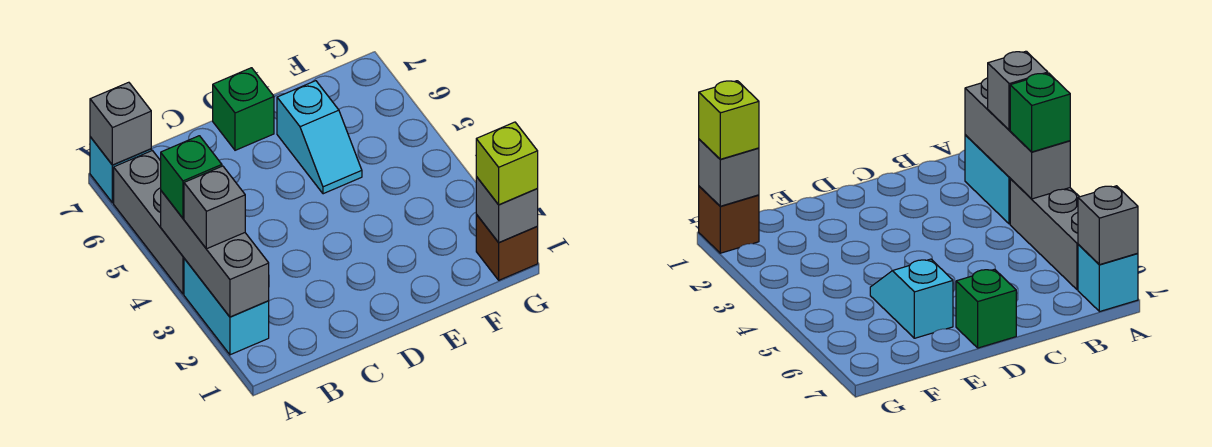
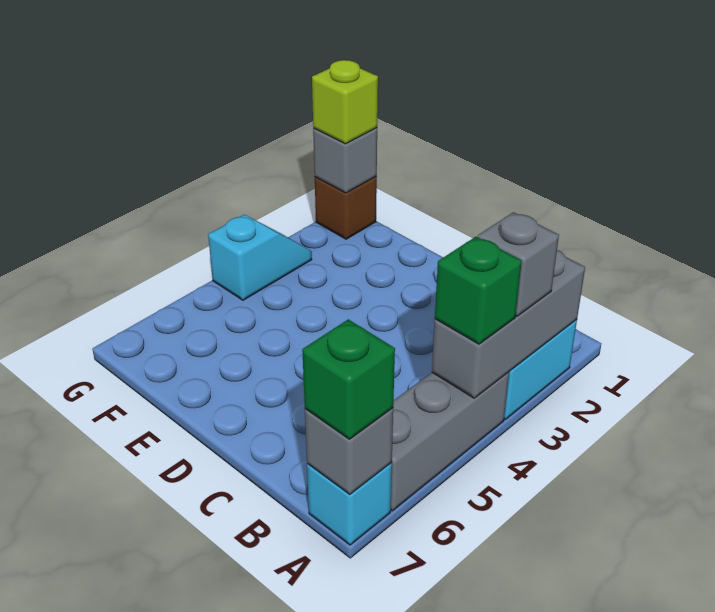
green 1x1 brick [213,68,274,150] -> green 1x1 brick moved to [302,319,395,439]
cyan 1x2 slope [277,81,362,194] -> cyan 1x2 slope moved to [208,215,312,300]

